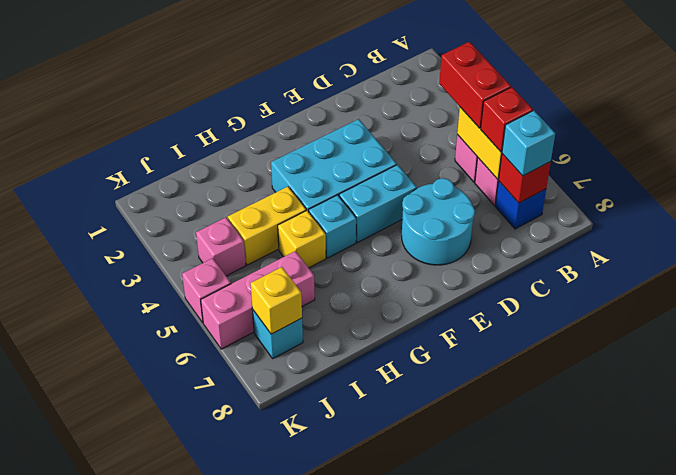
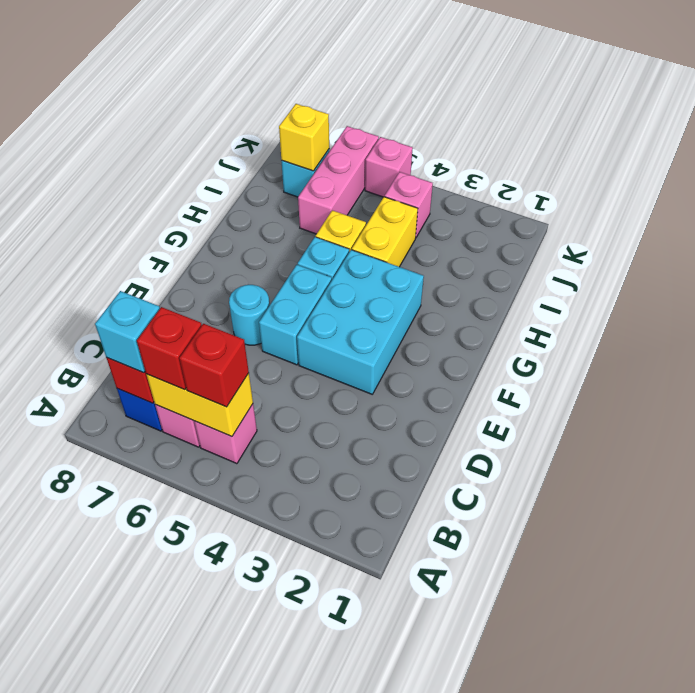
red 1x2 brick [439,42,511,128] -> red 1x1 brick [179,324,249,407]
cyan 2x2 round brick [402,178,475,265] -> cyan 1x1 round brick [229,285,270,345]

